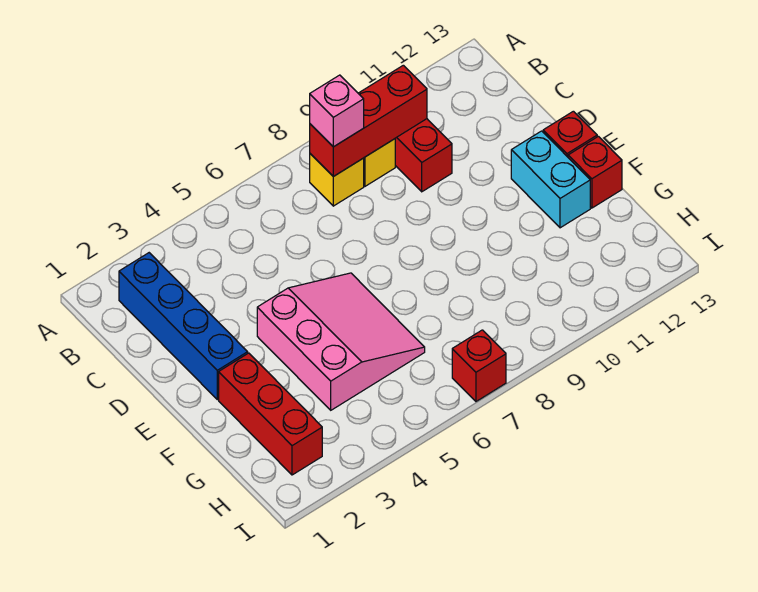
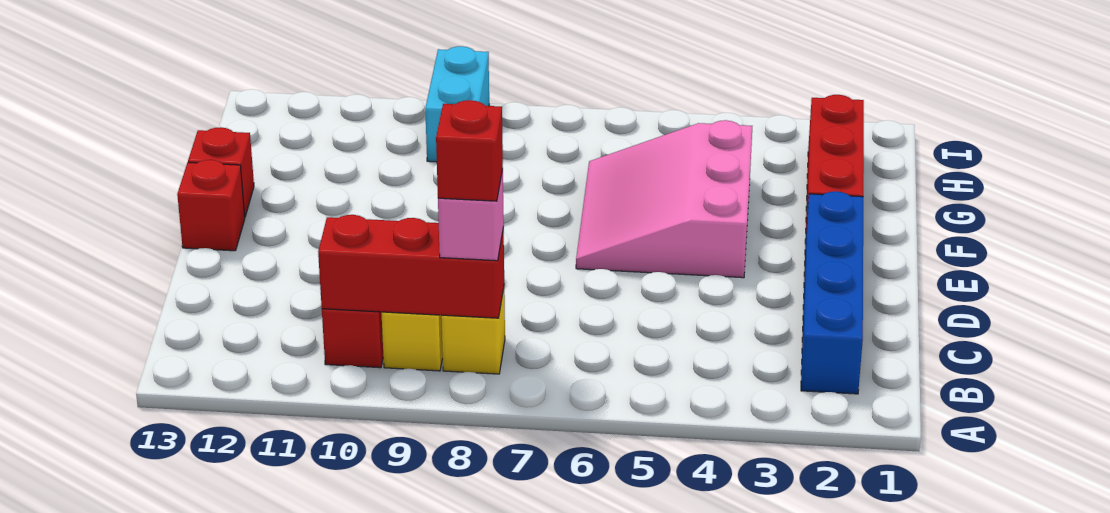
cyan 1x2 brick [511,131,590,228] -> cyan 1x2 brick moved to [425,46,489,162]
red 1x1 brick [452,330,506,401] -> red 1x1 brick moved to [436,100,503,201]

